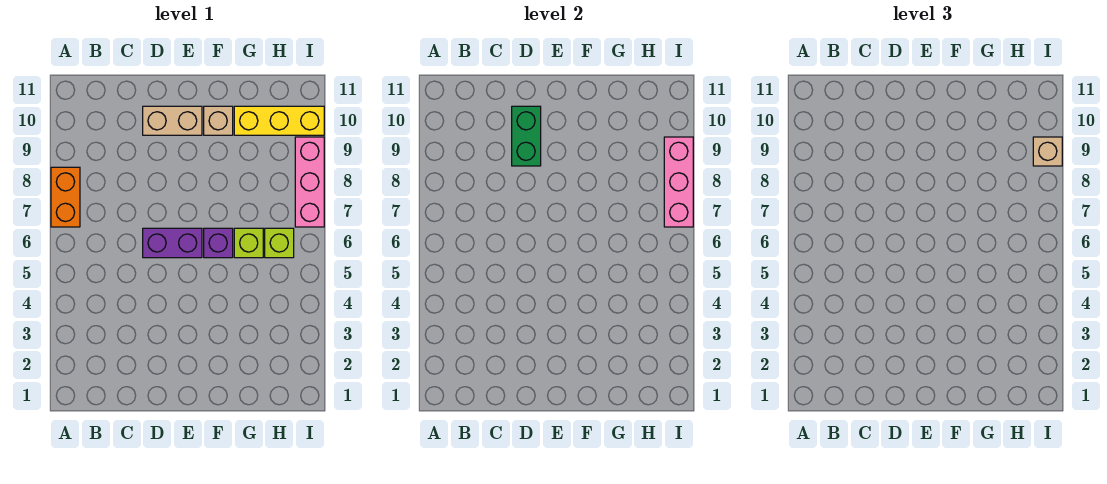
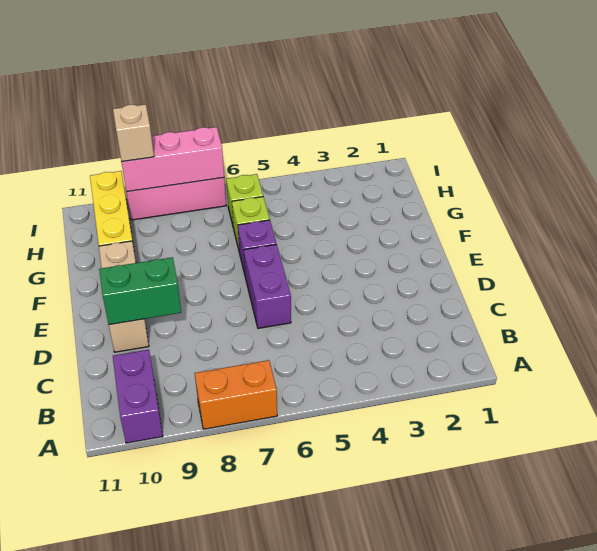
none -> purple 1x2 brick [113,350,163,443]

